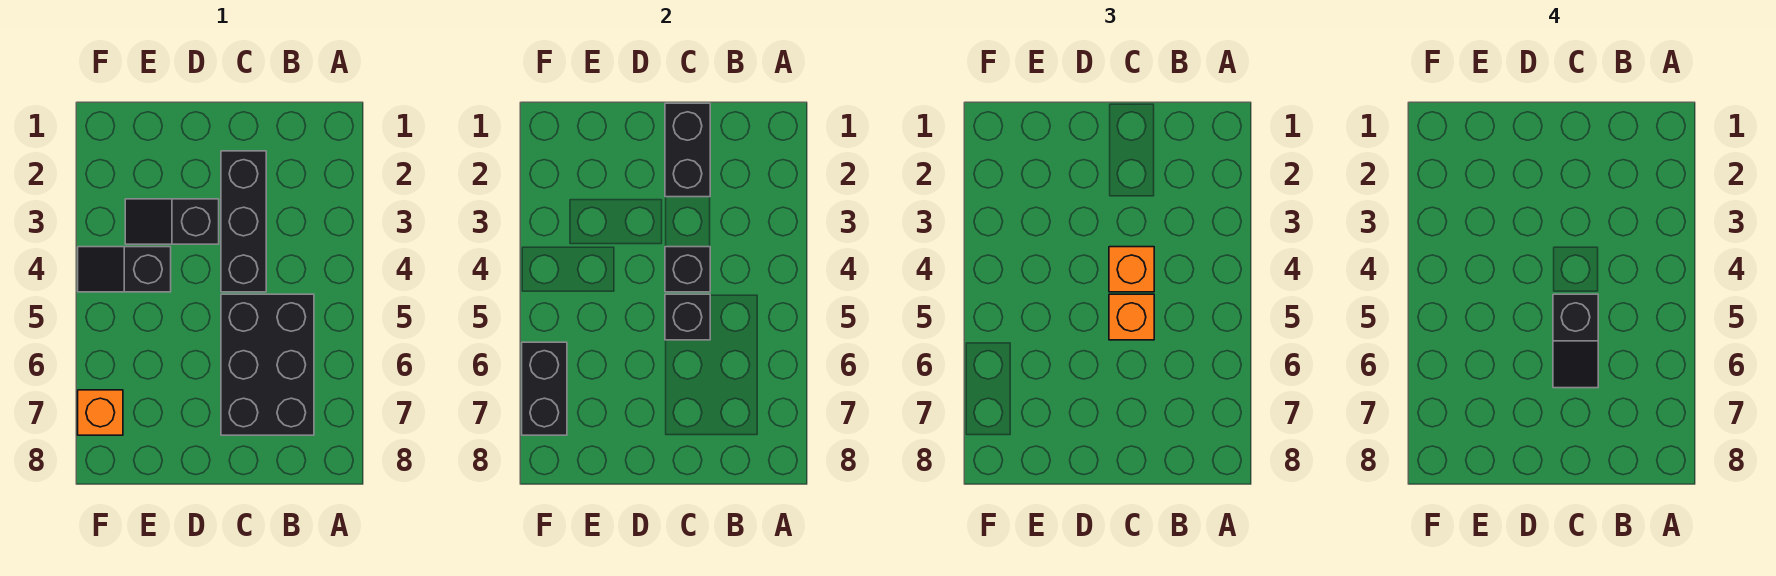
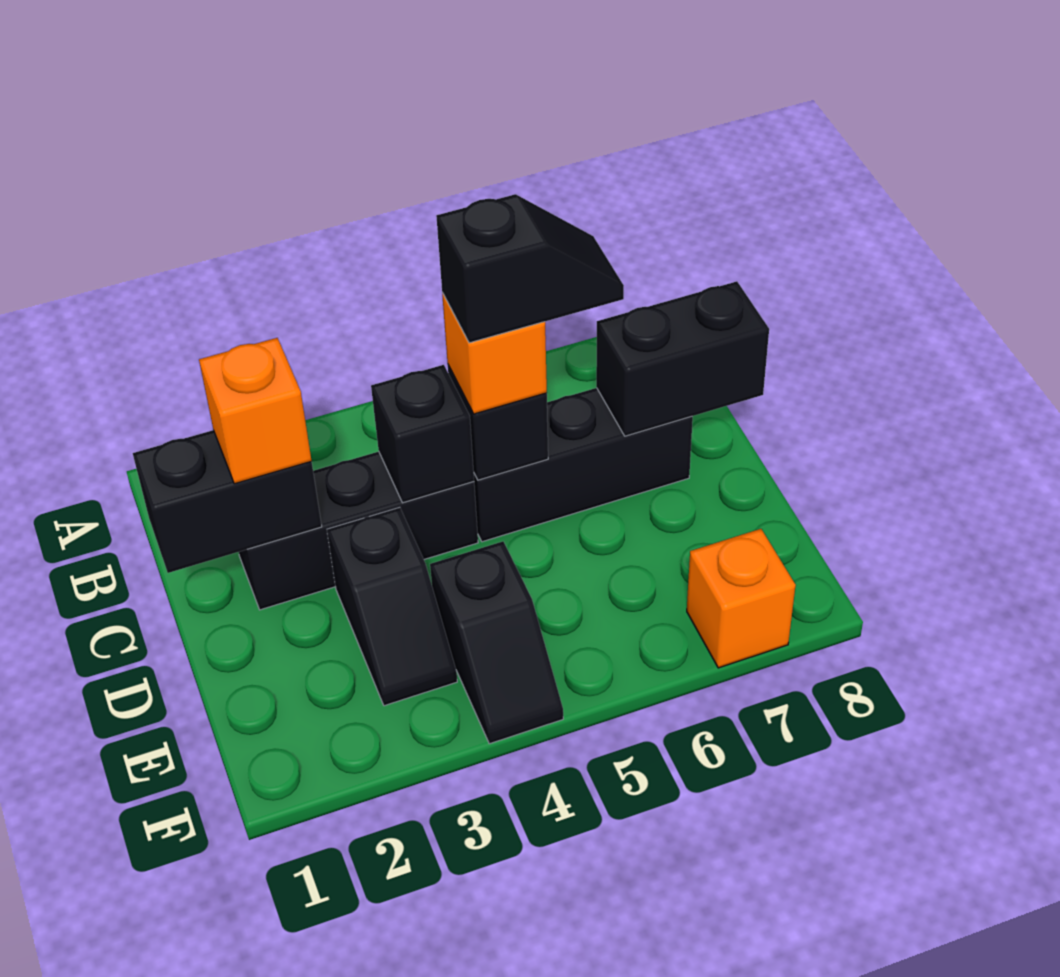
black 2x3 brick [221,294,314,435] -> black 1x3 brick [474,388,693,542]
orange 1x1 brick [1109,247,1154,292] -> orange 1x1 brick moved to [199,338,312,484]
black 1x2 brick [522,342,567,435] -> black 1x2 brick moved to [596,281,769,436]

